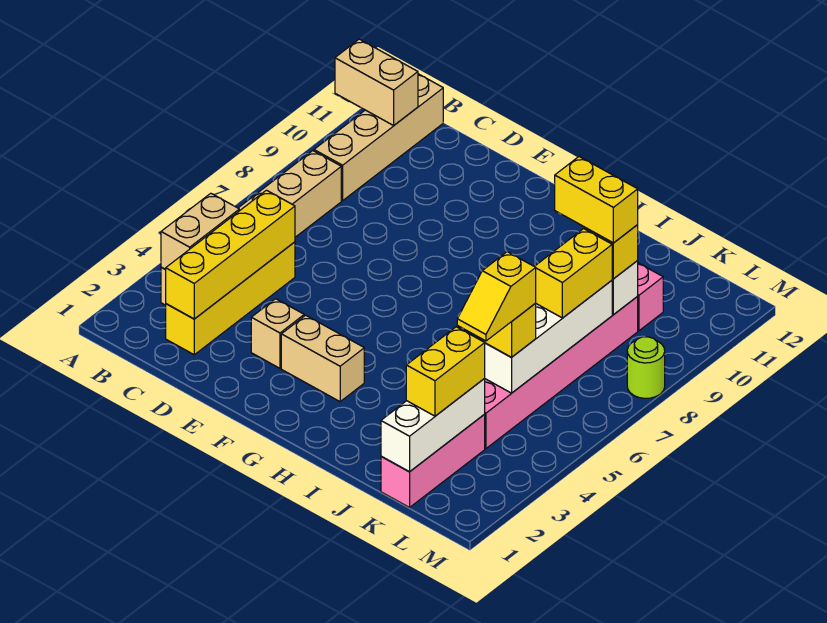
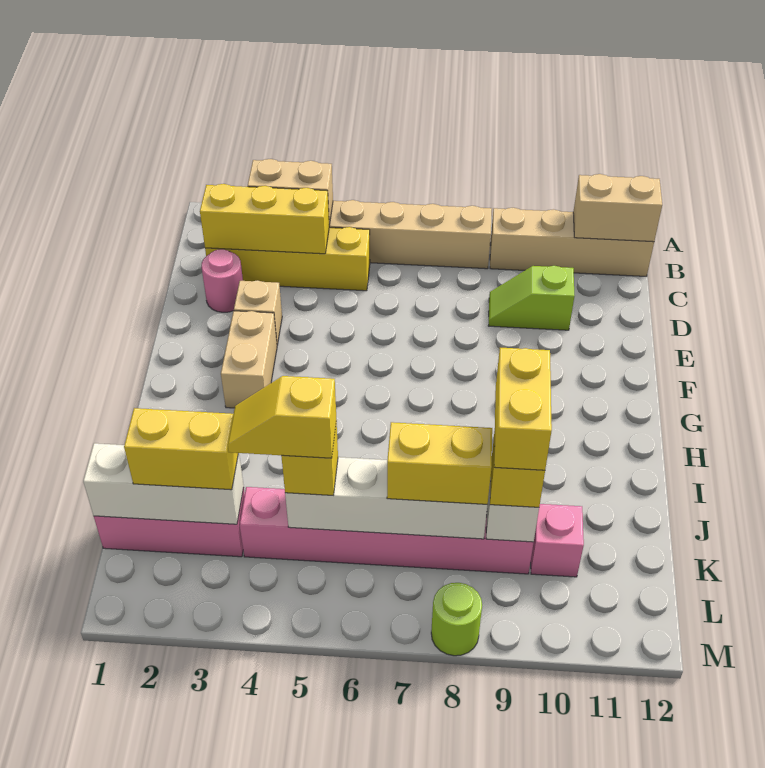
tan 1x2 brick [335,39,418,125] -> tan 1x2 brick turned to [573,174,662,242]
yellow 1x4 brick [165,190,295,319] -> yellow 1x3 brick [200,184,329,254]
none -> pink 1x1 round brick [202,249,243,312]
none -> lime 1x2 slope [489,266,575,330]

